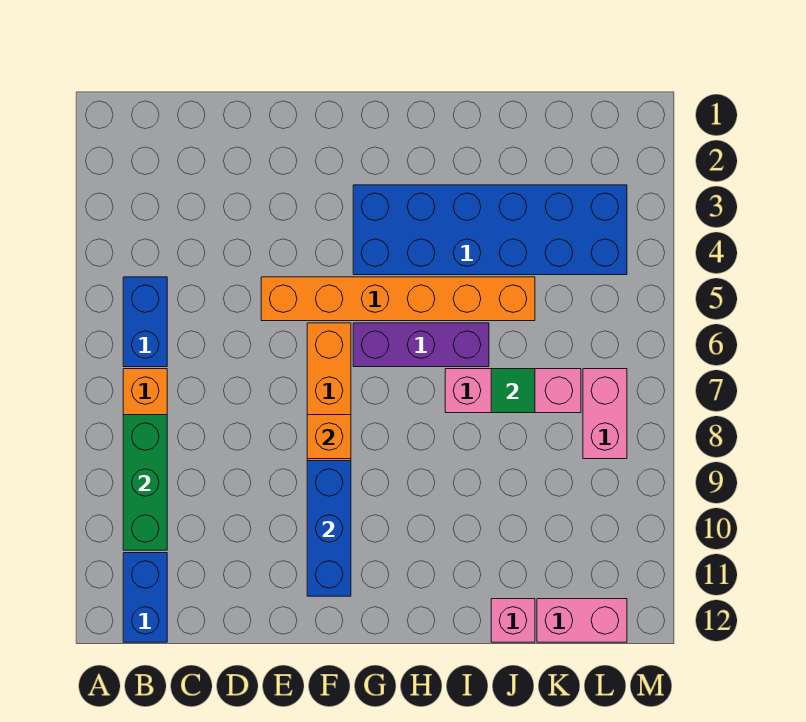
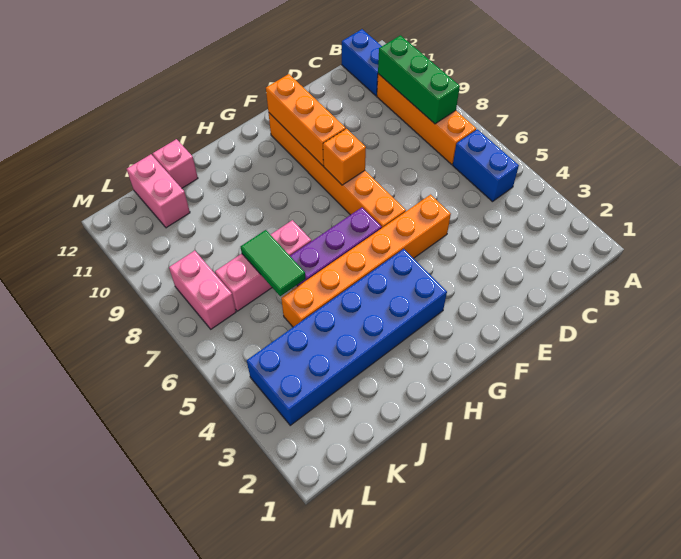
blue 1x3 brick [307,461,351,596] -> orange 1x3 brick [266,74,346,166]
green 1x1 tile [491,369,535,413] -> green 1x2 tile [240,230,306,296]
pink 1x2 brick [537,599,627,642] -> pink 1x2 brick turned to [127,154,190,228]

